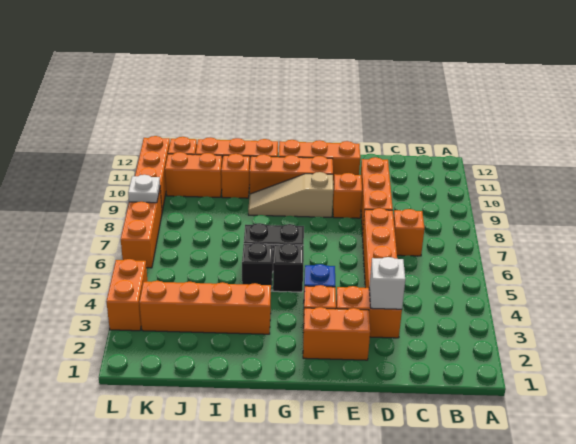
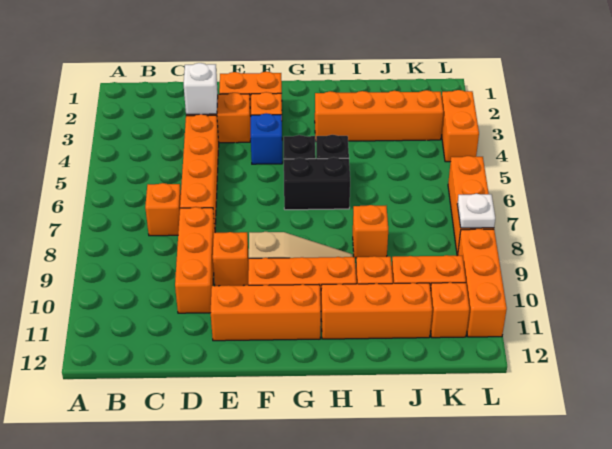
none -> orange 1x1 brick [353,205,388,258]

